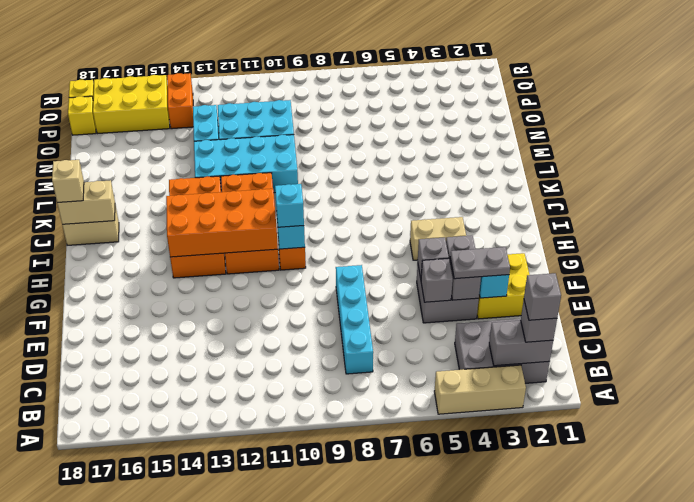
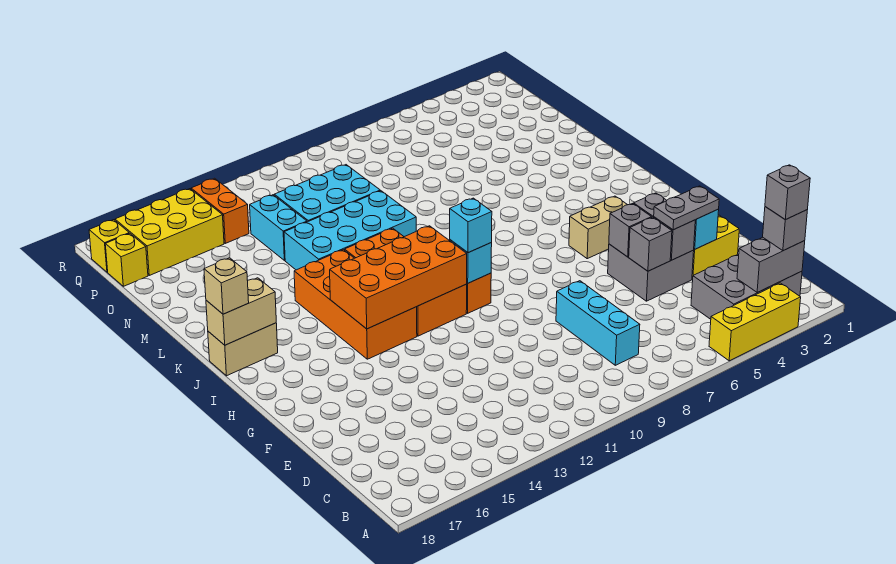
tan 1x3 brick [434,365,526,414] -> yellow 1x3 brick [709,283,801,361]
cyan 1x4 brick [336,265,373,374] -> cyan 1x3 brick [556,281,640,365]

